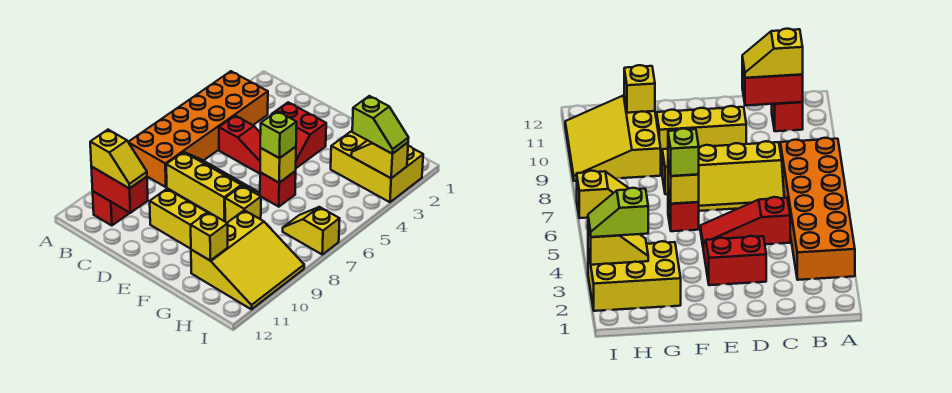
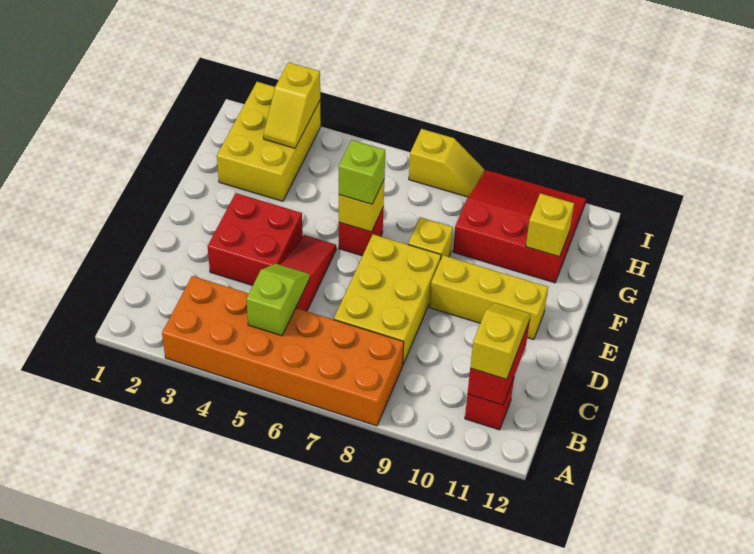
yellow 2x3 slope [166,152,258,221] -> yellow 2x3 brick [334,234,441,364]
red 2x2 slope [271,102,326,168] -> red 2x2 brick [208,193,302,286]
yellow 1x3 brick [150,189,207,249] -> yellow 1x3 brick turned to [429,255,548,340]
yellow 3x3 slope [191,210,304,309] -> red 3x3 slope [453,170,586,283]
lime 1x2 slope [352,96,408,154] -> lime 1x2 slope moved to [246,264,310,336]
yellow 1x2 slope [283,207,340,254] -> yellow 1x2 slope turned to [409,129,485,197]

